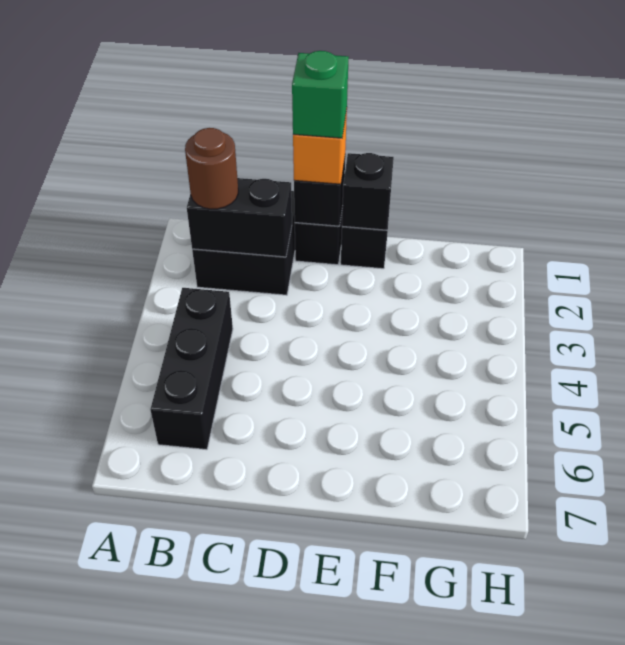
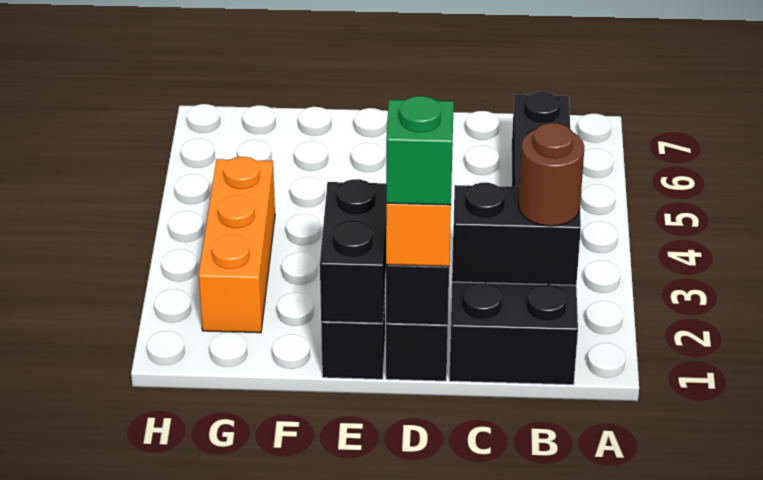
black 1x1 brick [342,153,394,230] -> black 1x2 brick [320,179,386,323]
none -> orange 1x3 brick [198,157,275,333]

